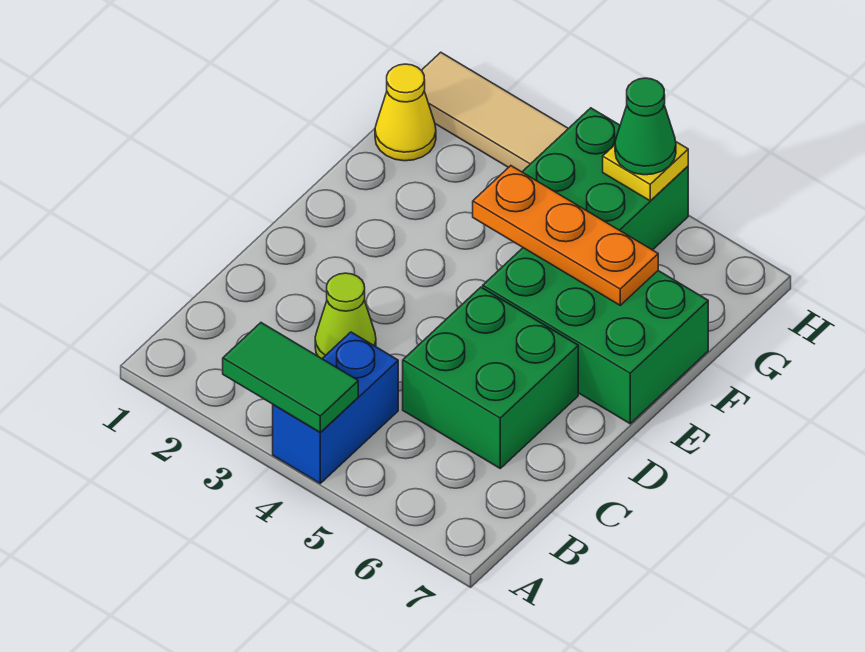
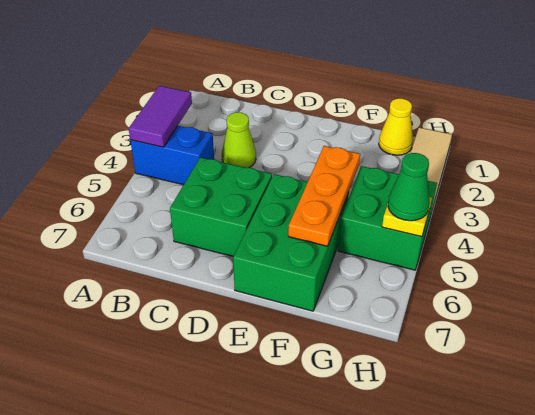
green 1x2 tile [223,323,358,433] -> purple 1x2 tile [129,86,192,147]

